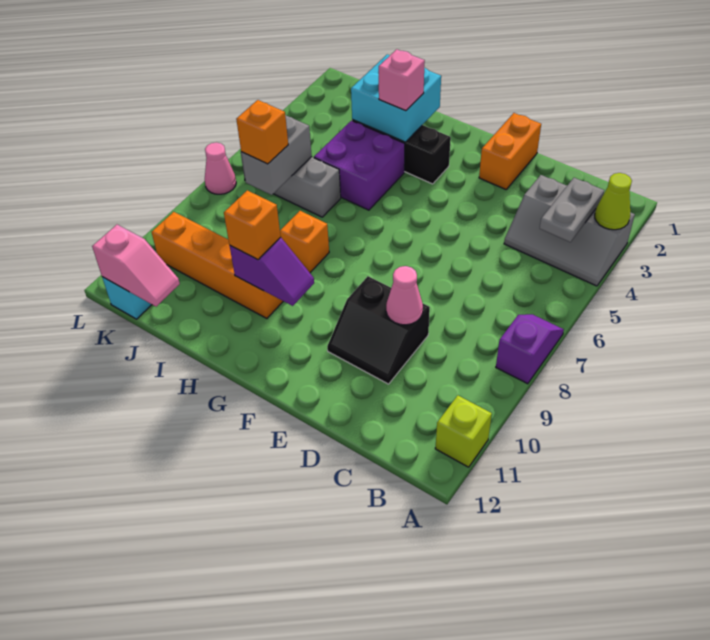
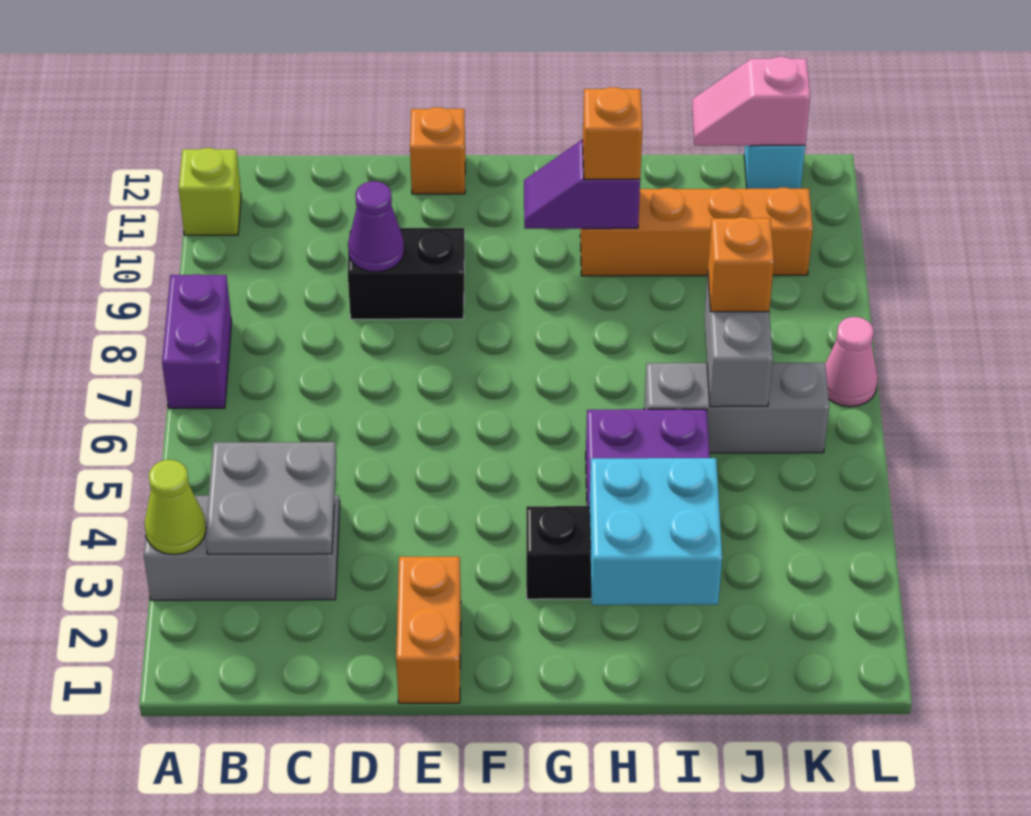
purple 1x2 slope [496,314,564,384] -> purple 1x2 brick [162,274,232,409]
grey 1x2 plate [540,178,604,242] -> grey 2x2 plate [205,442,336,554]
pink 1x1 cone [386,266,423,325] -> purple 1x1 cone [348,181,404,272]
pink 1x1 brick [379,49,425,111] -> none
orange 1x1 brick [280,211,329,273] -> orange 1x1 brick moved to [410,107,465,194]

